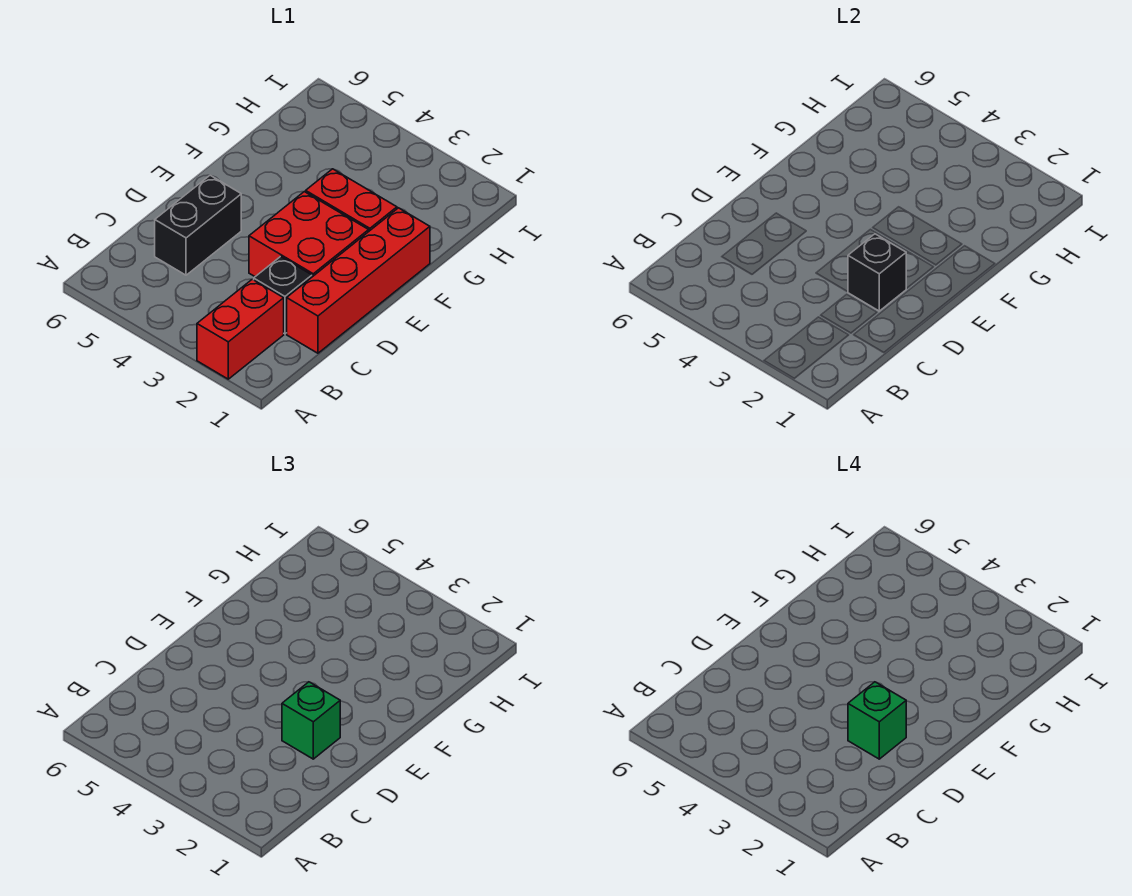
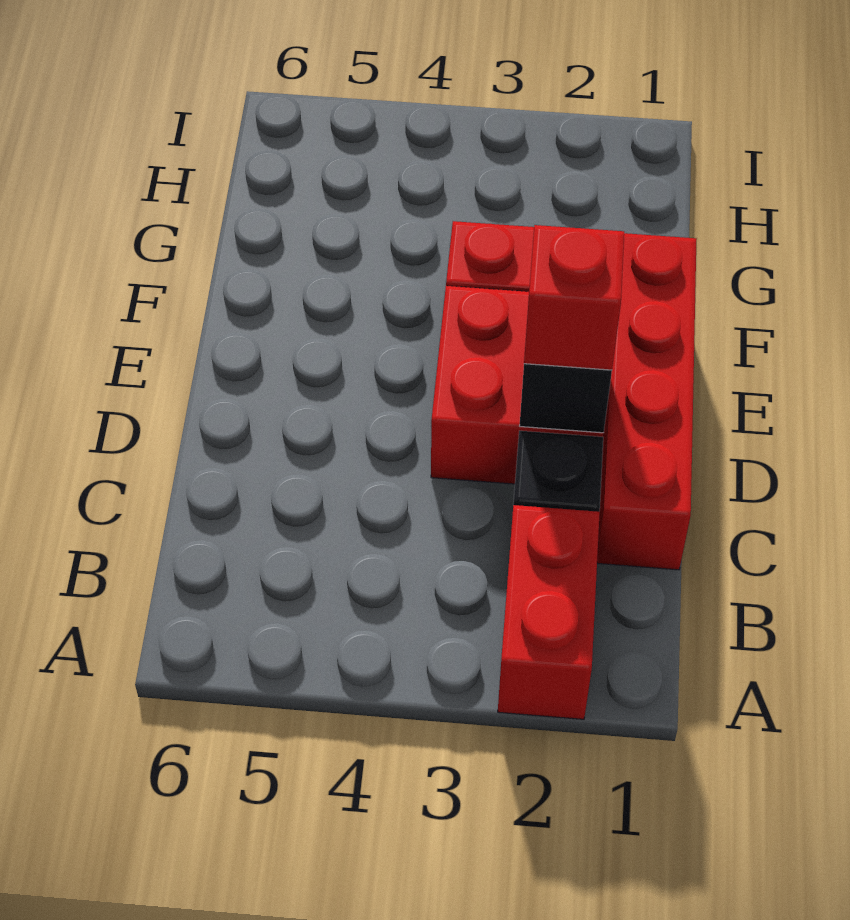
black 1x2 brick [155,175,241,275] -> none
green 1x1 brick [282,682,340,759] -> red 1x1 brick [524,225,624,370]
green 1x1 brick [848,682,906,759] -> none

